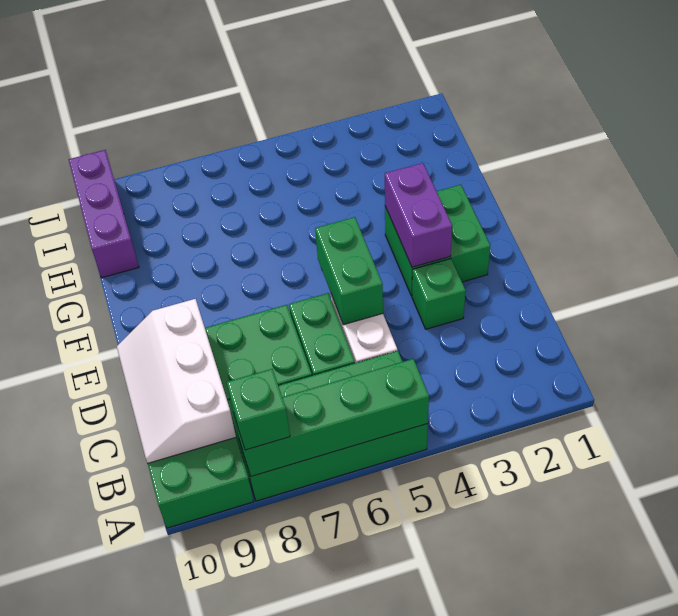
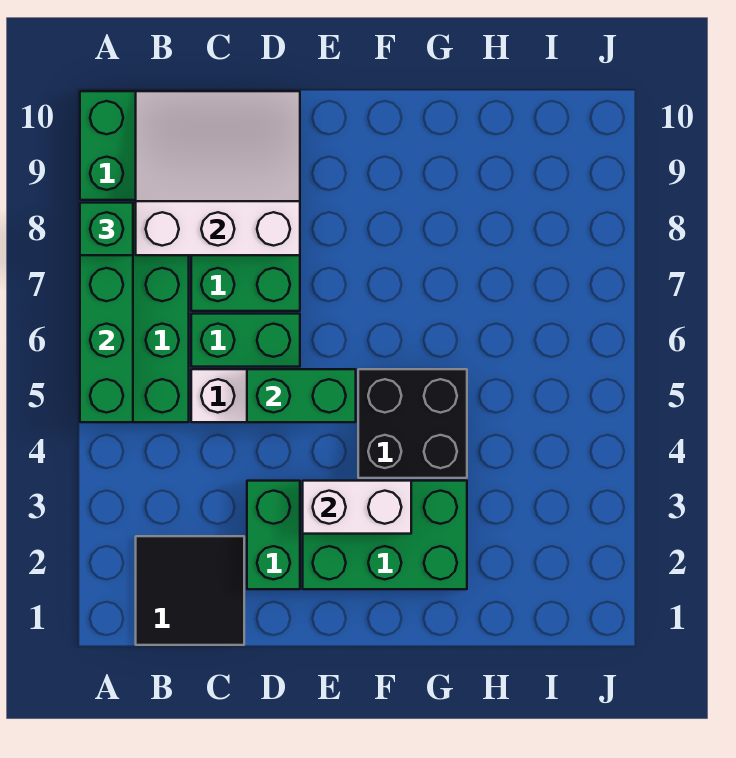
none -> black 2x2 tile [136,536,244,645]
white 2x3 slope [117,299,236,463] -> white 3x3 slope [136,91,300,255]
green 1x1 brick [412,259,466,329] -> green 1x2 brick [247,481,300,589]
green 2x2 brick [385,185,490,296] -> green 2x3 brick [303,481,467,589]
purple 1x2 brick [385,163,452,267] -> white 1x2 brick [303,481,411,534]
none -> black 2x2 brick [358,369,467,478]
purple 1x3 brick [69,150,139,278] -> none

